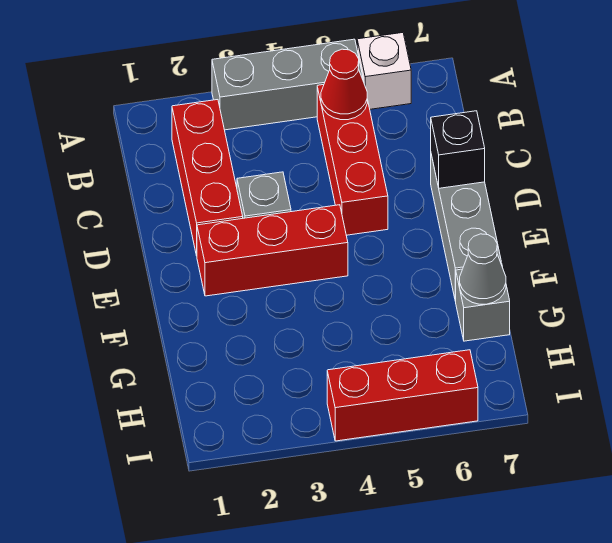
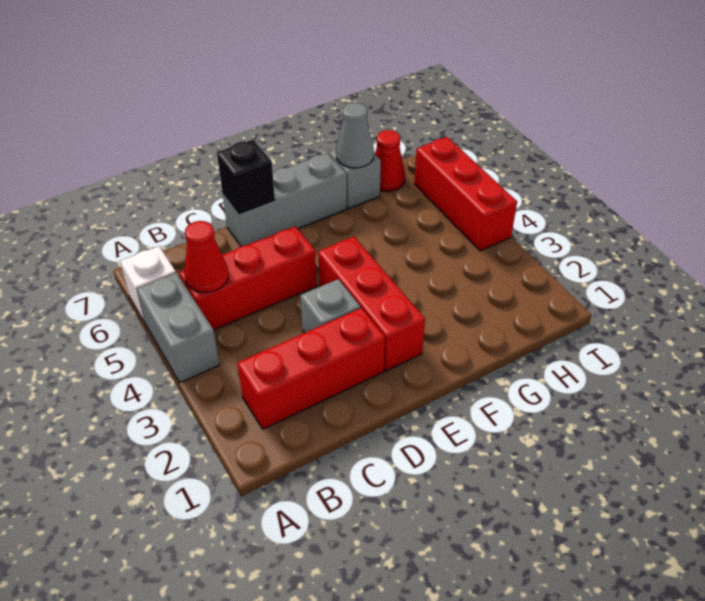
grey 1x3 brick [212,39,363,130] -> grey 1x2 brick [137,273,220,383]
none -> red 1x1 cone [375,130,405,191]

